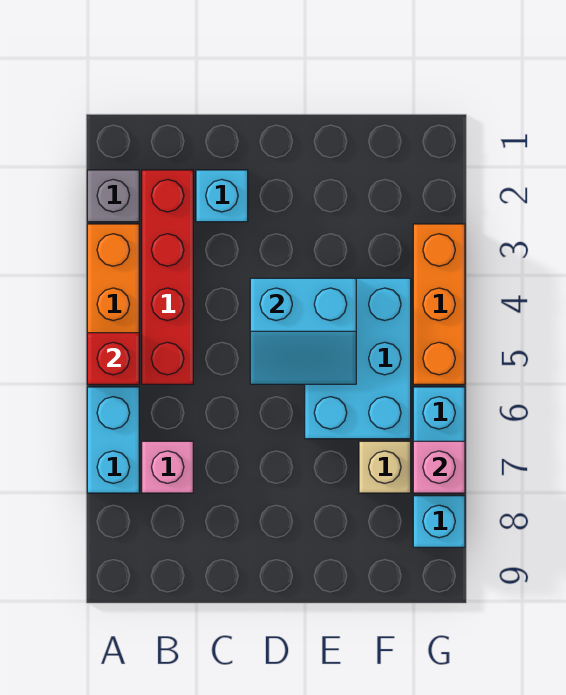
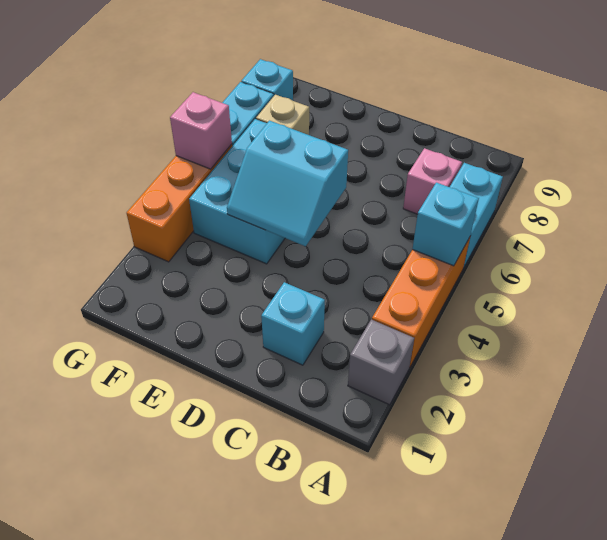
red 1x1 brick [87,333,139,384] -> cyan 1x1 brick [412,182,479,266]
red 1x4 brick [142,170,193,384] -> none
cyan 2x2 slope [250,278,356,384] -> cyan 2x2 slope turned to [227,121,348,246]
pink 1x1 brick [413,441,465,493] -> pink 1x1 brick moved to [170,92,232,169]

